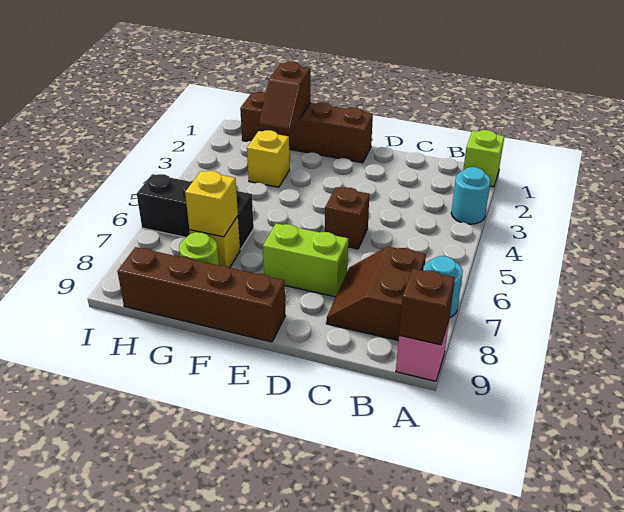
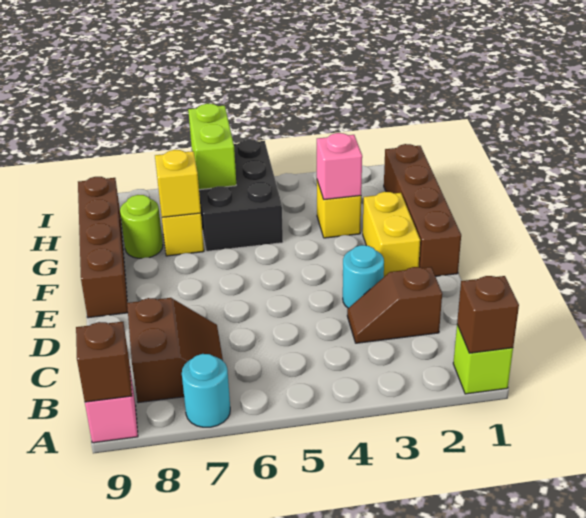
cyan 1x1 round brick [451,167,490,224] -> cyan 1x1 round brick moved to [343,245,384,308]
brown 2x2 slope [326,246,426,341] -> brown 2x2 slope turned to [127,298,223,403]
brown 1x1 brick [325,187,370,249] -> brown 1x1 brick moved to [457,276,519,353]
lime 1x2 brick [263,223,348,297] -> lime 1x2 brick moved to [188,104,236,190]
none -> yellow 1x2 brick [363,192,420,277]
brown 1x2 slope [259,62,310,135] -> brown 1x2 slope moved to [347,267,442,343]
none -> pink 1x1 brick [317,133,362,200]
black 1x3 brick [137,174,254,249] -> black 2x3 brick [199,139,283,251]

